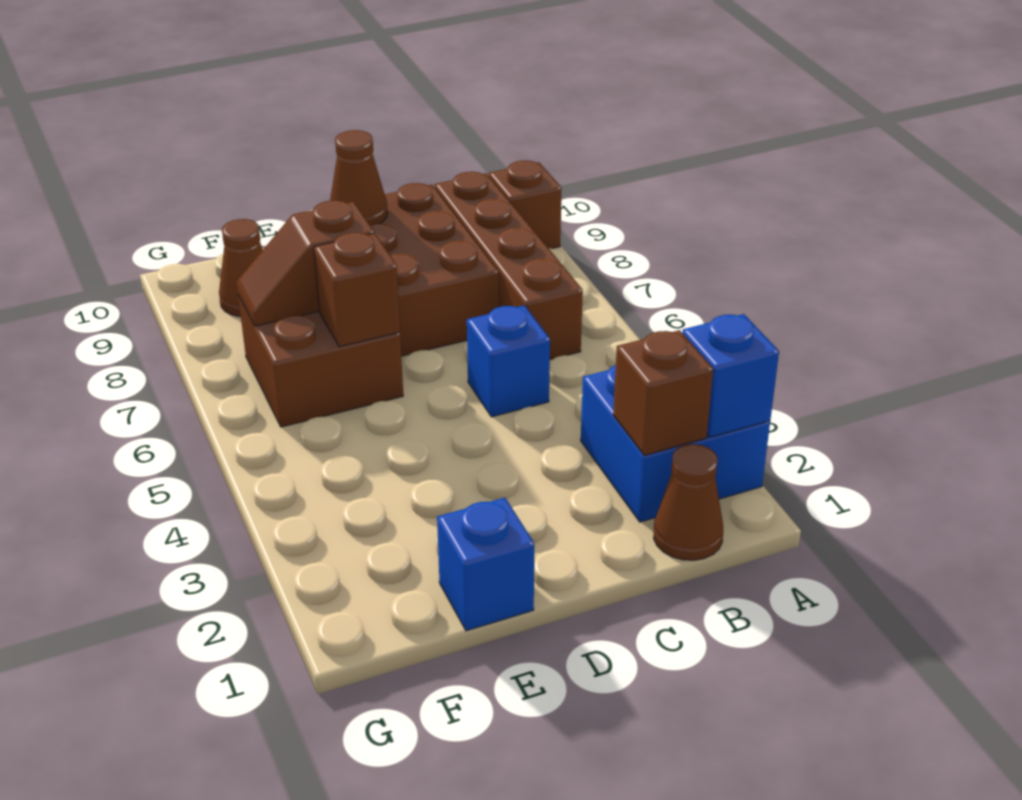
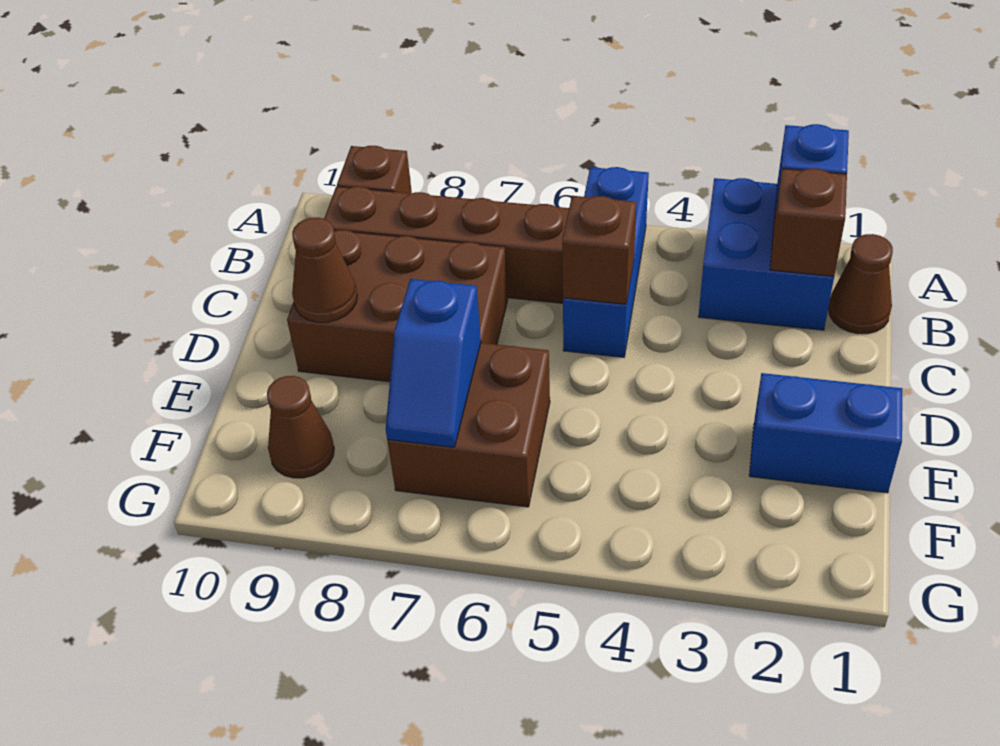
blue 1x1 brick [467,306,550,417] -> blue 1x3 brick [563,167,649,357]
blue 1x1 brick [437,498,534,631] -> blue 1x2 brick [749,373,902,493]
brown 1x1 brick [314,232,400,347] -> brown 1x1 brick moved to [562,196,636,304]
brown 1x2 slope [237,200,374,326] -> blue 1x2 slope [386,279,481,447]

